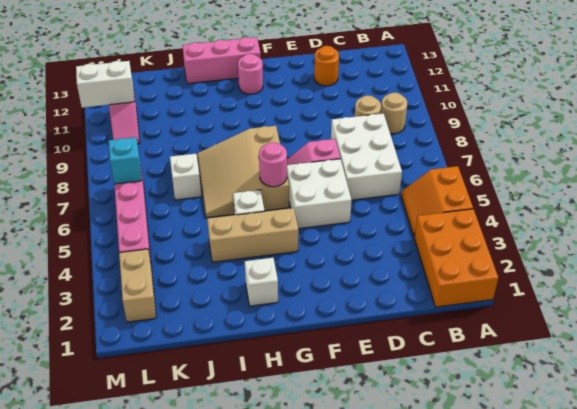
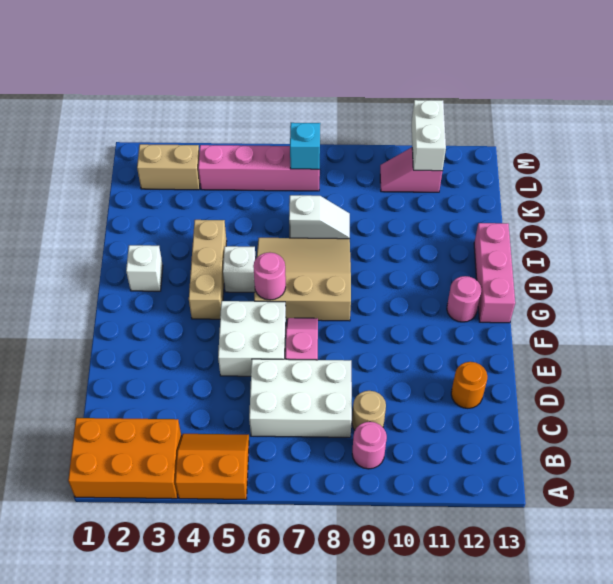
tan 1x1 round brick [381,93,407,134] -> pink 1x1 round brick [352,422,387,469]

